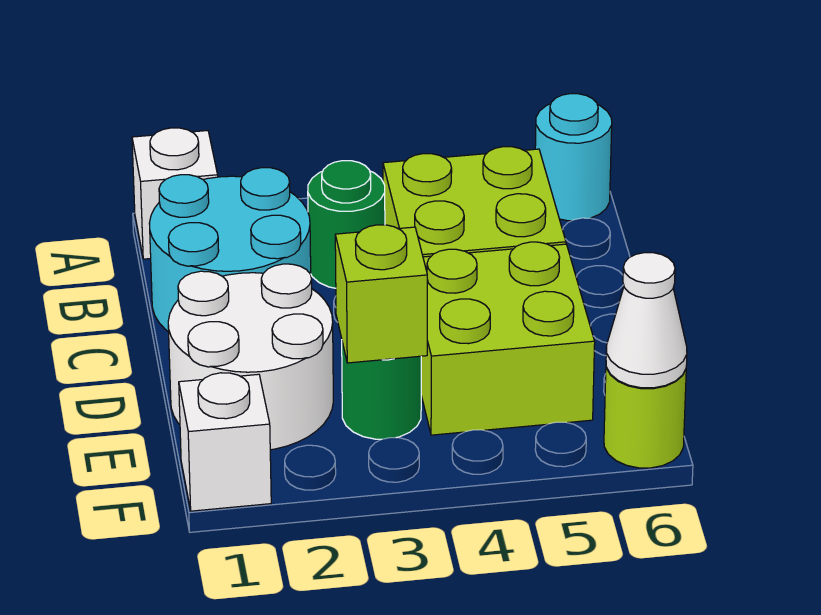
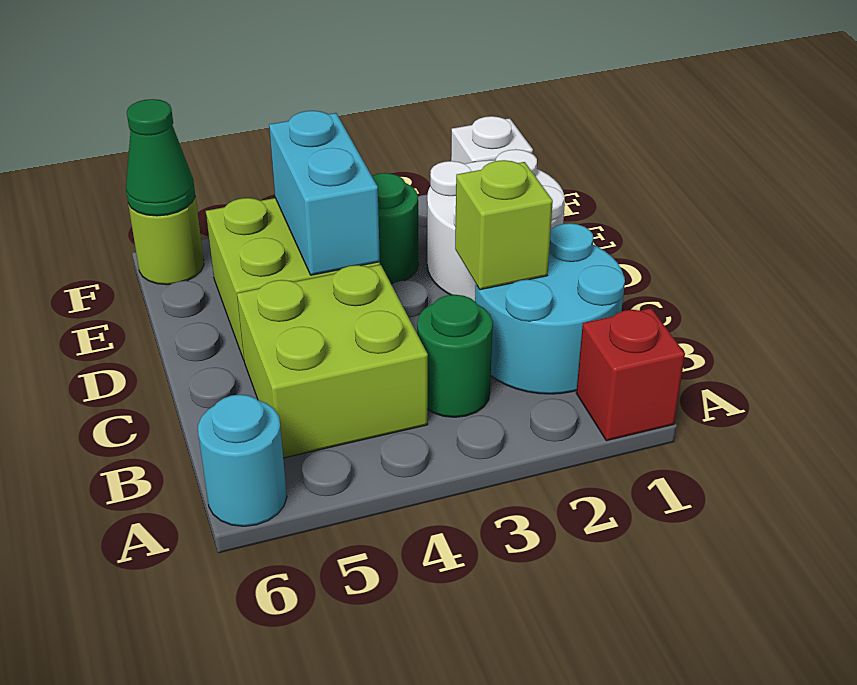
white 1x1 brick [132,128,218,259] -> red 1x1 brick [576,308,685,441]
none -> cyan 1x2 brick [269,111,380,275]
lime 1x1 brick [335,225,427,363] -> lime 1x1 brick moved to [455,160,553,290]
white 1x1 cone [606,253,687,388] -> green 1x1 cone [126,99,195,216]

